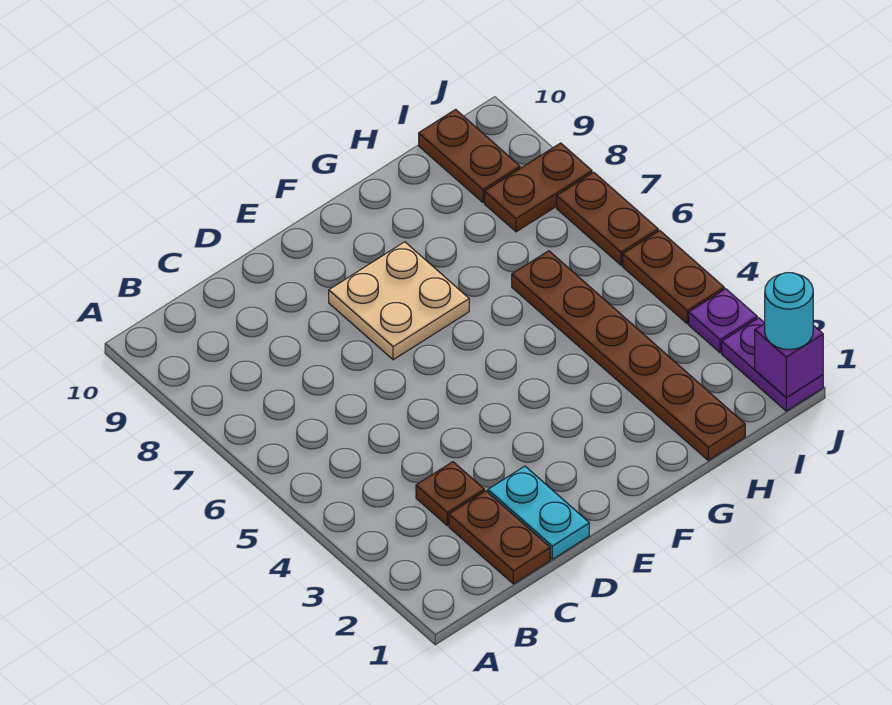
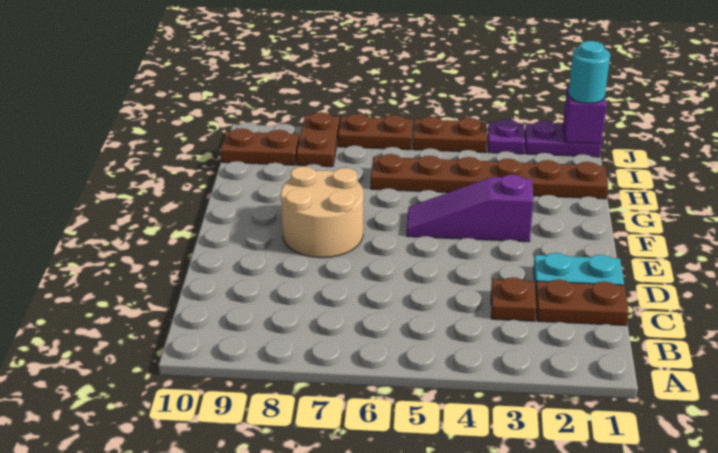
tan 2x2 plate [329,242,469,360] -> tan 2x2 round brick [281,166,363,258]
none -> purple 1x3 slope [407,174,534,242]

